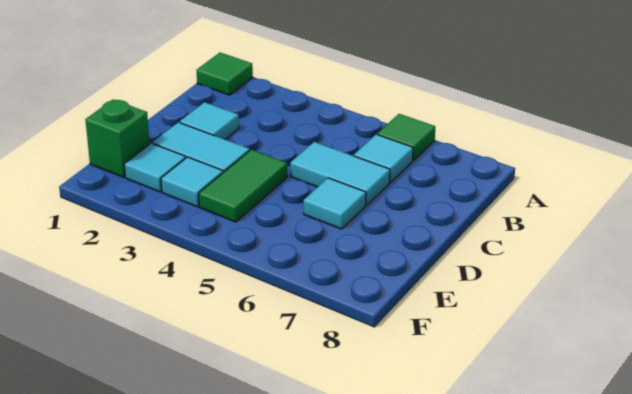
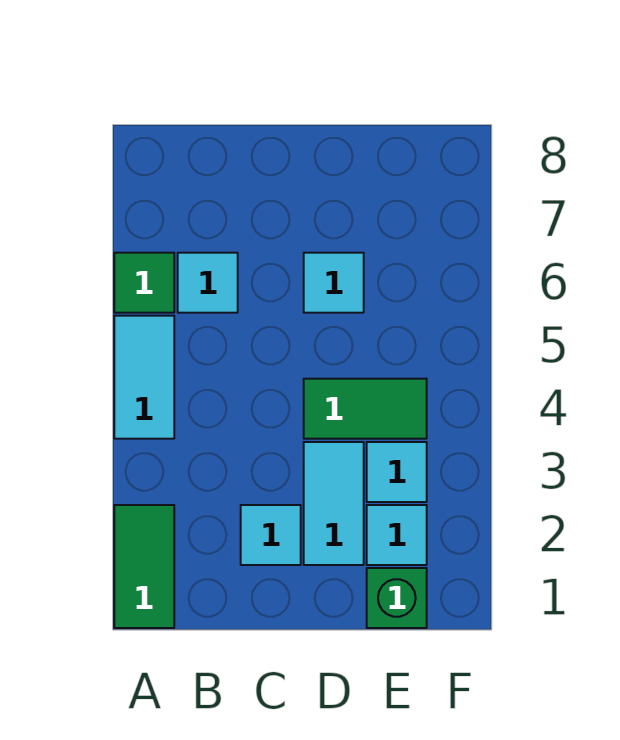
green 1x1 tile [196,53,253,95] -> green 1x2 tile [114,505,174,628]
cyan 1x2 tile [290,142,390,205] -> cyan 1x2 tile moved to [114,316,174,439]

